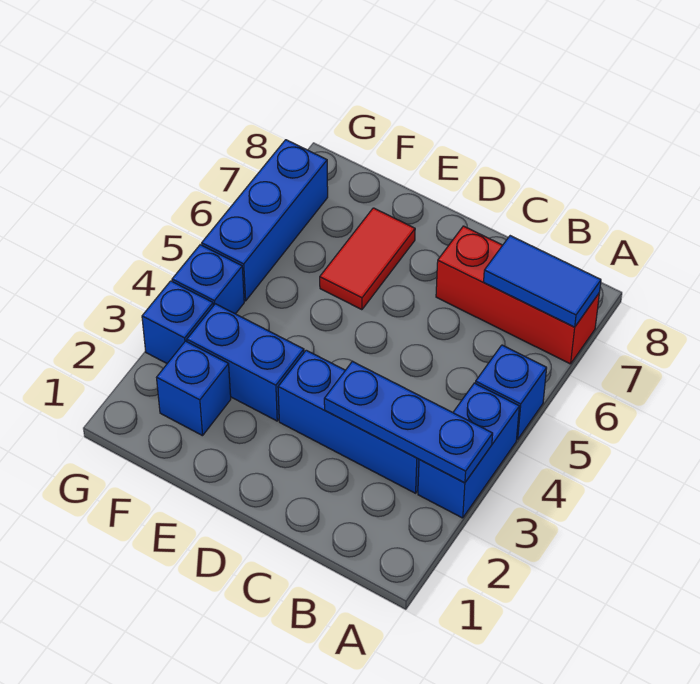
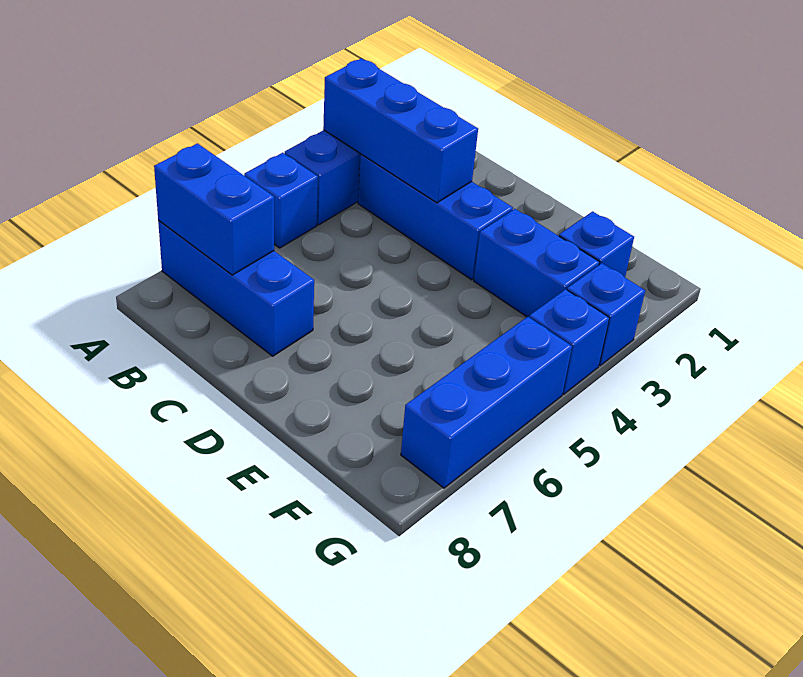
blue 1x3 plate [324,361,493,483] -> blue 1x3 brick [323,58,478,203]
red 1x3 brick [436,226,599,364] -> blue 1x3 brick [158,221,314,356]
blue 1x2 tile [484,236,601,327] -> blue 1x2 brick [154,143,274,275]
red 1x2 tile [320,208,415,310] -> none

